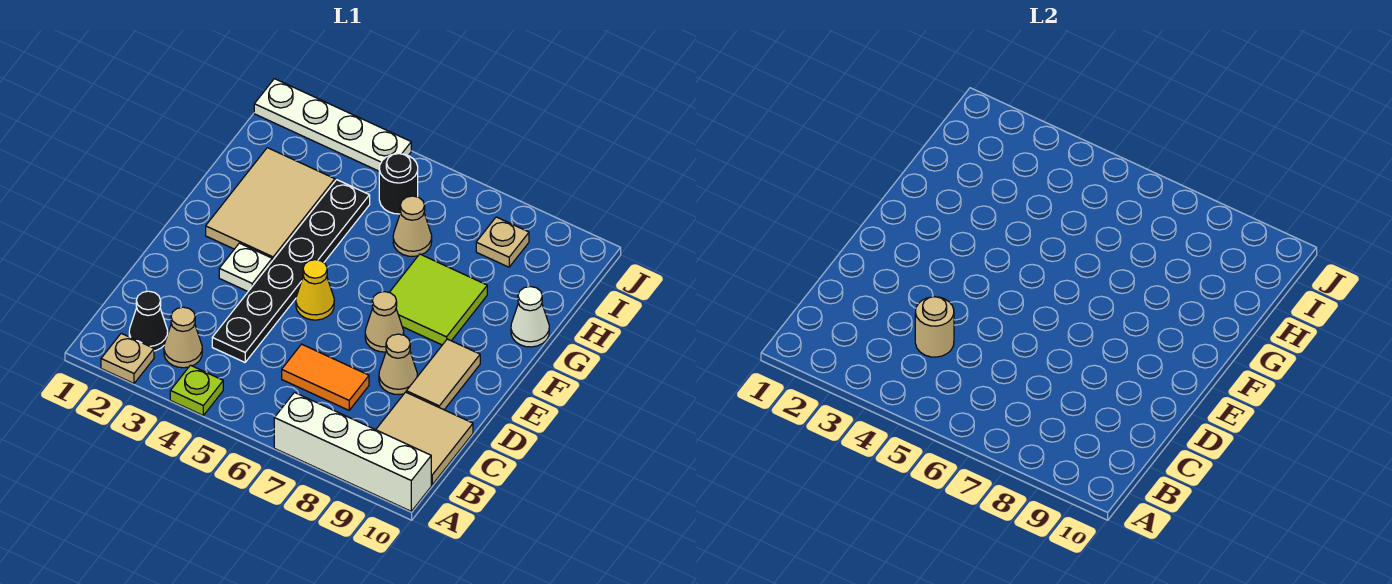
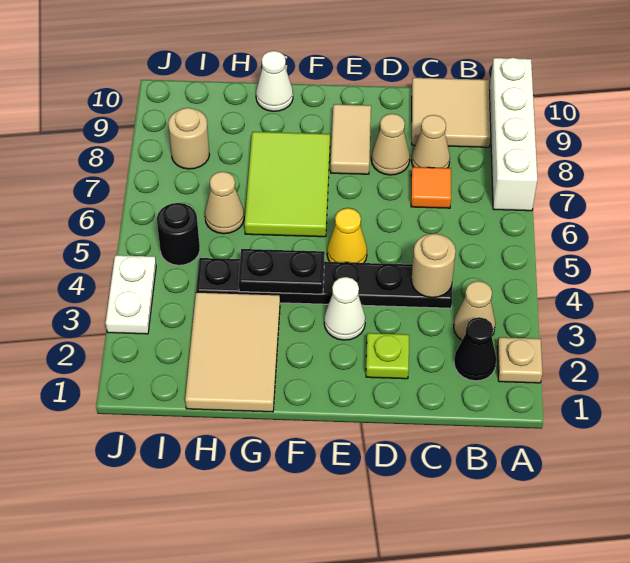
lime 1x1 plate [170,365,223,415] -> lime 1x1 plate moved to [366,333,409,379]
orange 1x2 tile [282,344,369,410] -> orange 1x1 tile [411,167,451,208]
tan 1x2 tile [406,339,480,410] -> tan 1x2 tile turned to [331,104,371,174]
white 1x1 plate [219,243,272,291] -> white 1x1 cone [324,277,365,340]
tan 1x1 cone [365,292,404,352] -> tan 1x1 cone moved to [411,115,450,168]
tan 2x3 tile [206,148,335,261] -> tan 2x3 tile turned to [185,292,280,412]
none -> black 1x2 plate [238,249,325,294]
lime 2x2 tile [389,254,487,345] -> lime 2x3 tile [245,132,330,237]
tan 1x1 plate [476,217,529,267] -> tan 1x1 round brick [168,108,209,169]
white 1x4 plate [254,79,411,171] -> white 1x2 plate [106,255,156,334]

